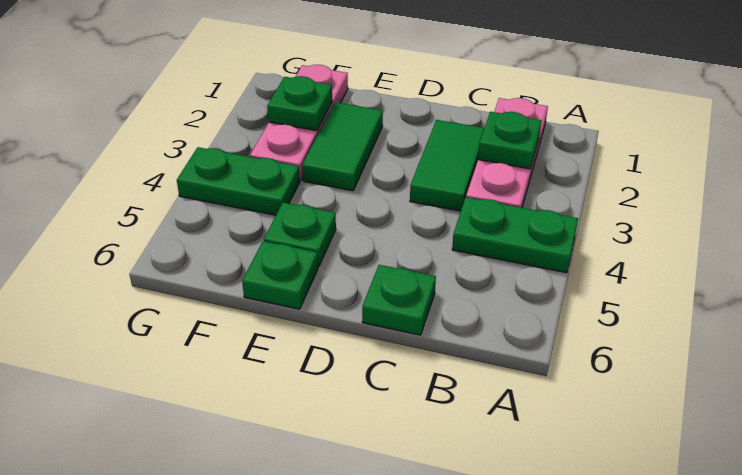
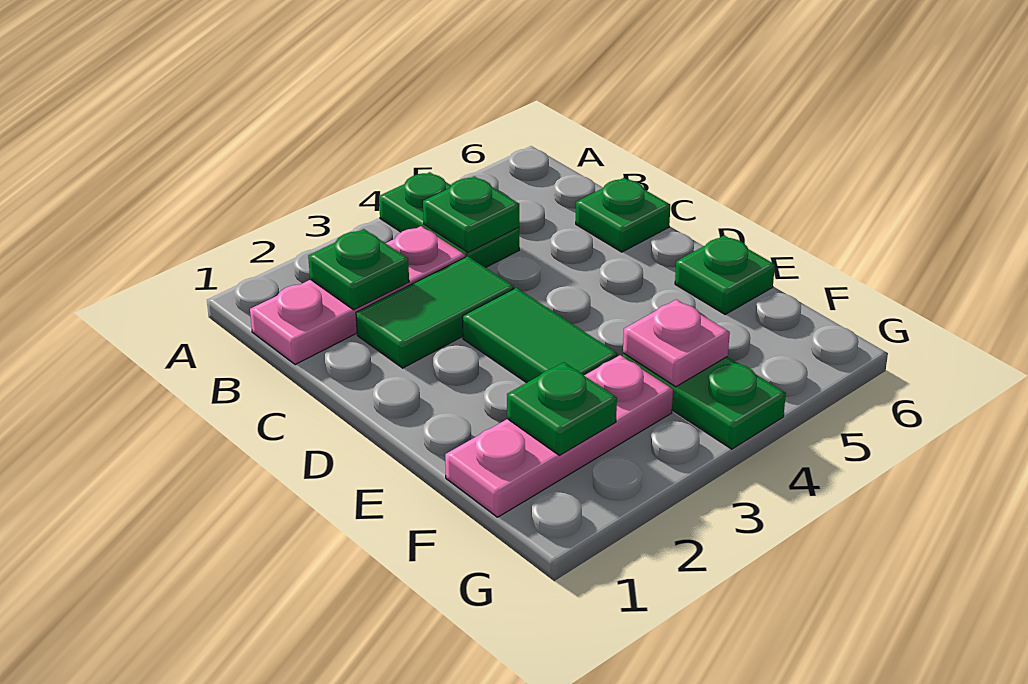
green 1x2 tile [302,102,383,191] -> green 1x2 tile turned to [463,288,618,383]
green 1x1 plate [264,203,336,267] -> green 1x1 plate moved to [423,176,519,252]
none -> pink 1x1 plate [623,300,730,387]

